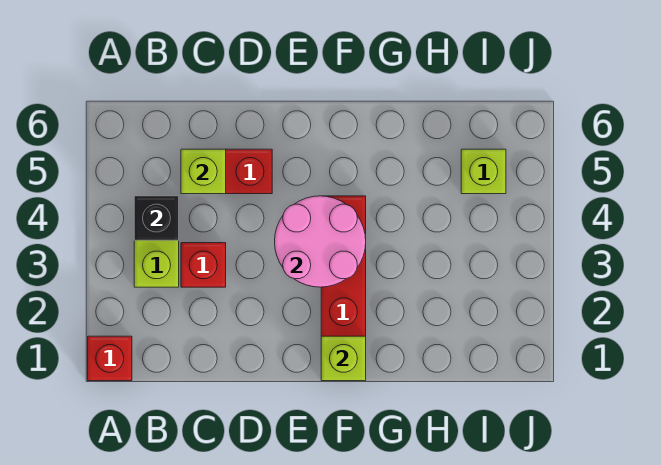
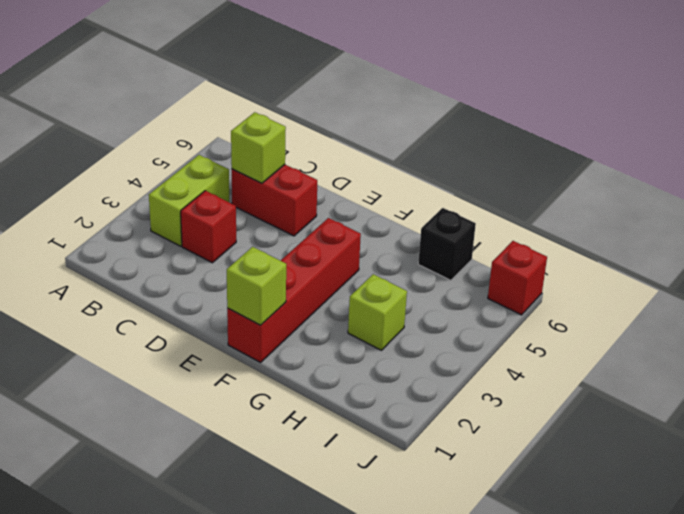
red 1x1 brick [88,336,132,381] -> red 1x1 brick moved to [488,241,547,315]
black 1x1 brick [134,196,179,240] -> black 1x1 brick moved to [418,208,476,280]
pink 2x2 round brick [275,196,366,287] -> none
lime 1x1 brick [461,149,506,194] -> lime 1x1 brick moved to [348,274,407,350]

